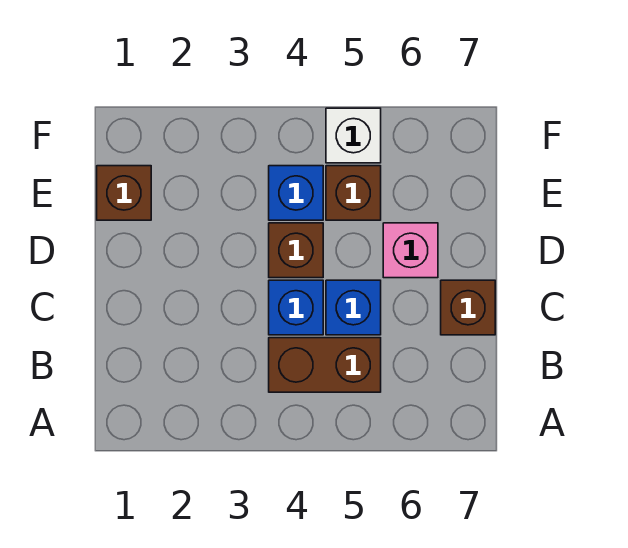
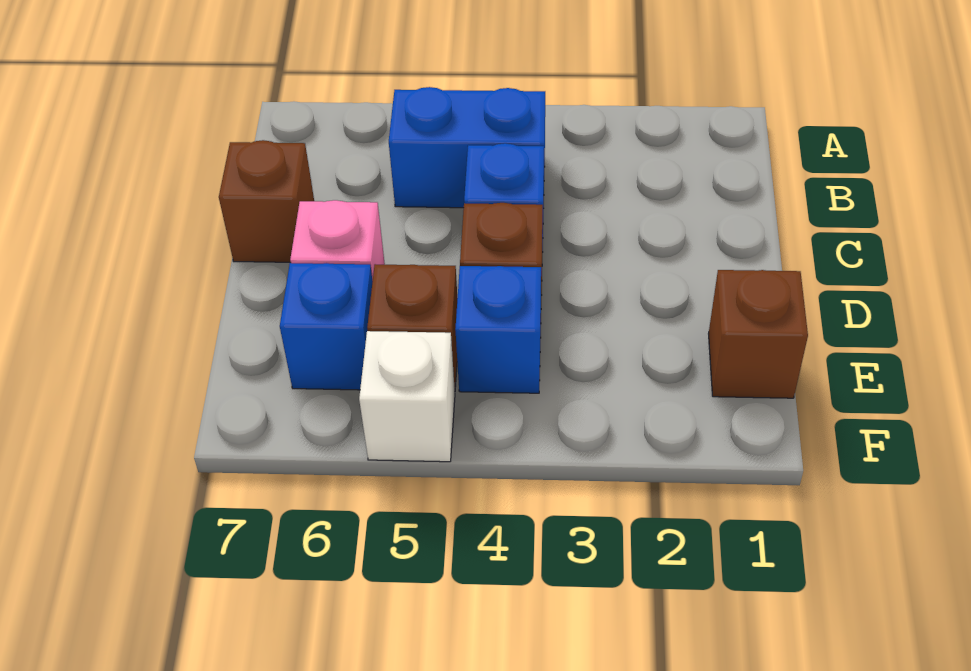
brown 1x2 brick [269,338,381,392] -> blue 1x2 brick [389,87,545,208]
blue 1x1 brick [326,280,381,335] -> blue 1x1 brick moved to [280,263,373,390]

